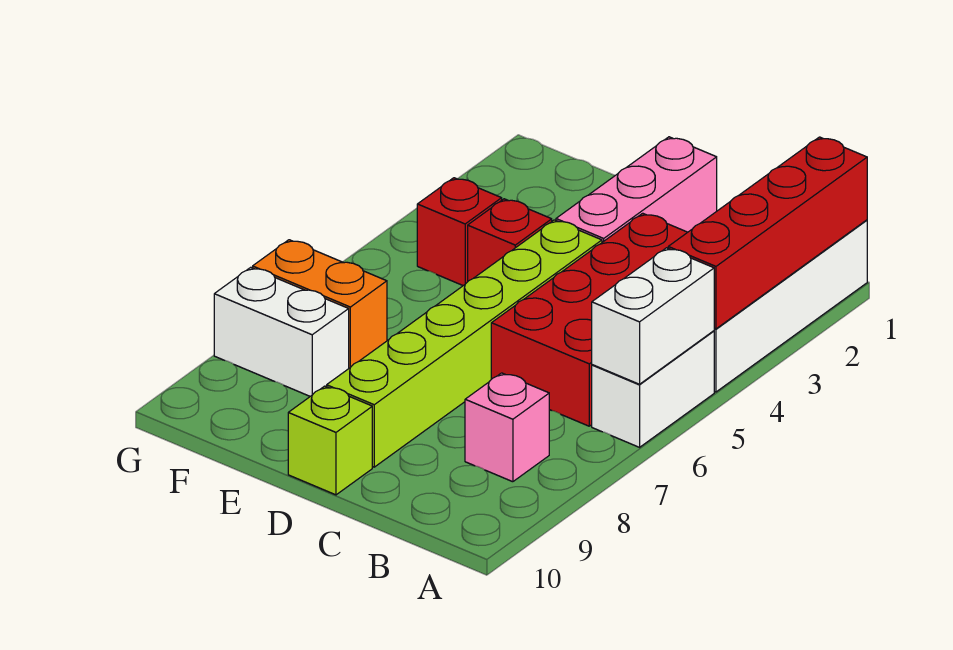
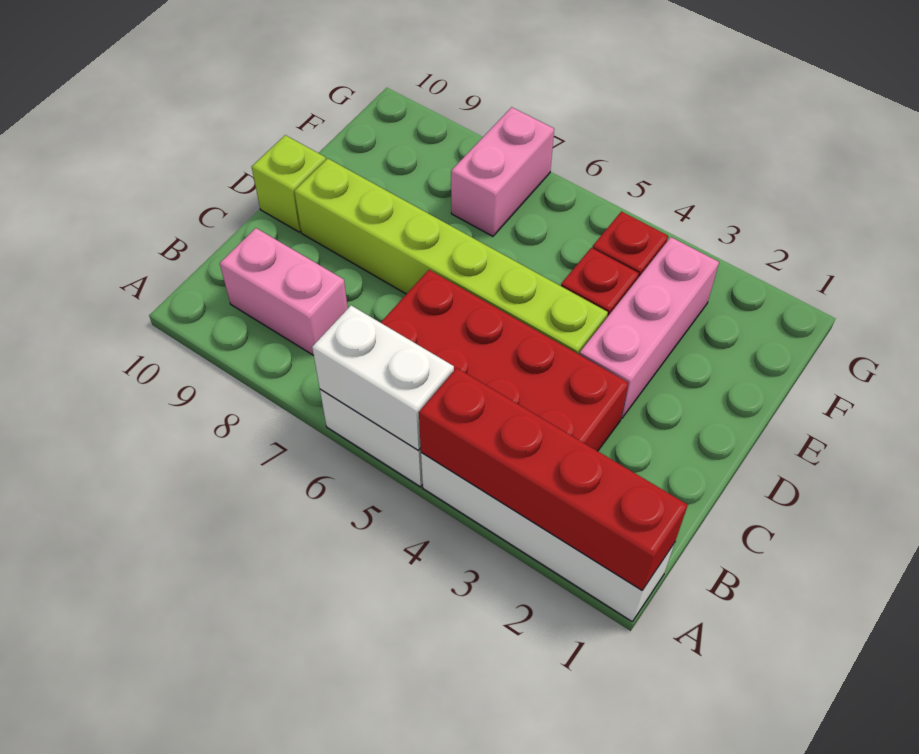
pink 1x1 brick [465,373,549,482] -> pink 1x2 brick [220,228,348,355]
pink 1x3 brick [556,137,717,242] -> pink 1x3 brick turned to [579,237,719,419]
orange 1x2 brick [253,240,387,368] -> pink 1x2 brick [451,107,554,236]
white 1x2 brick [214,267,349,396] -> none

